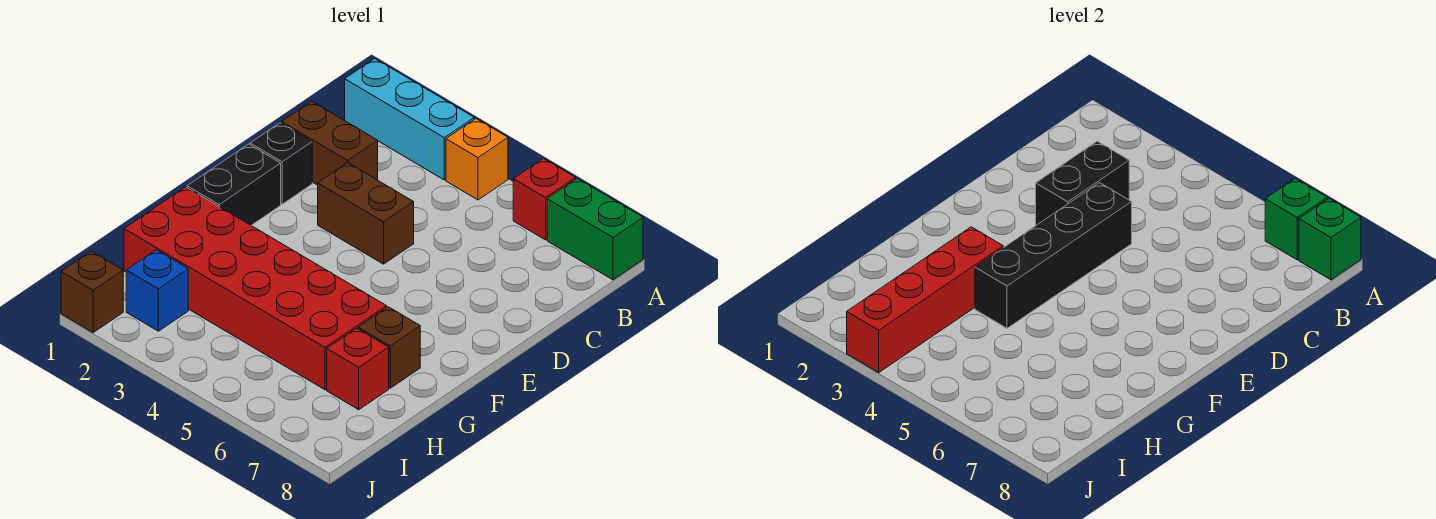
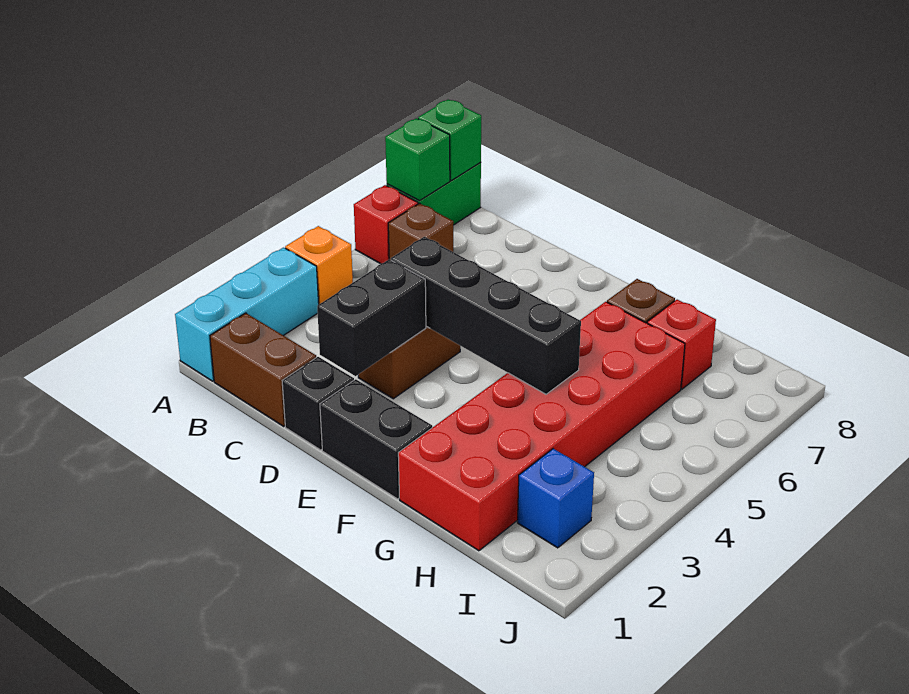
brown 1x2 brick [282,101,378,185] -> brown 1x2 brick turned to [210,313,316,426]
black 1x2 brick [1036,141,1129,225] -> black 1x2 brick turned to [317,260,426,376]
red 1x4 brick [847,227,1003,372] -> none
brown 1x1 brick [61,251,123,332] -> brown 1x1 brick moved to [388,203,453,260]

